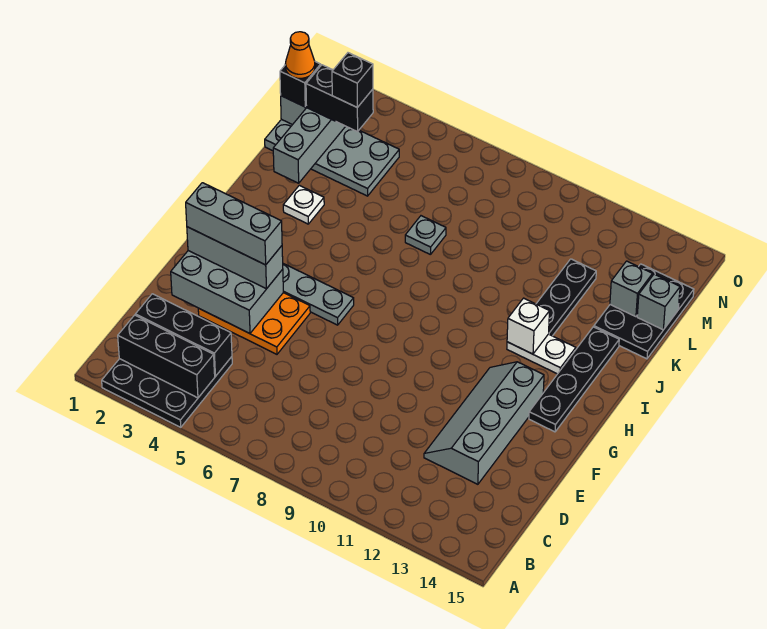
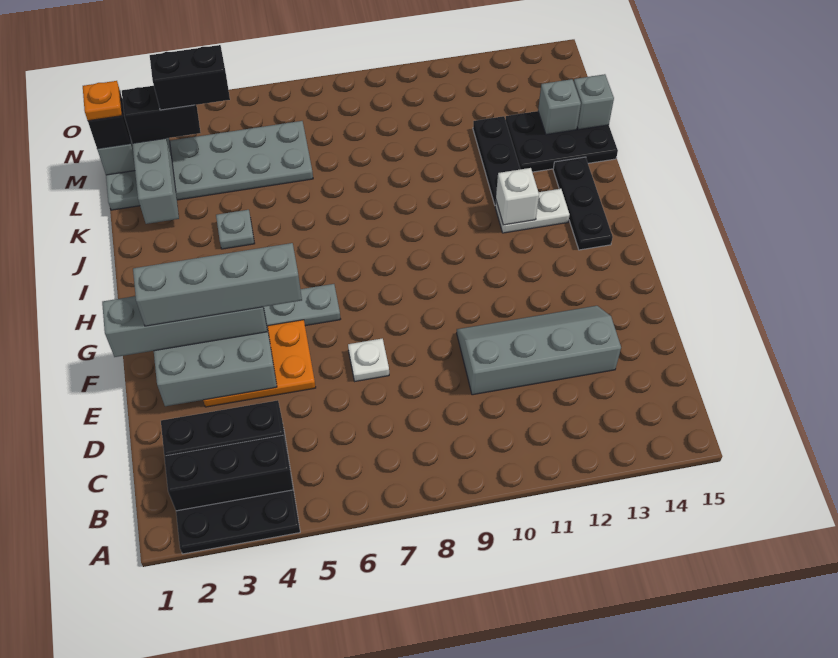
grey 2x4 slope [424,362,544,484] -> grey 2x4 slope turned to [457,306,621,395]
grey 1x3 brick [187,227,283,289] -> grey 1x4 brick [102,296,267,357]
grey 1x3 brick [186,183,282,265] -> grey 1x4 brick [133,243,302,326]
black 1x4 plate [529,327,619,432] -> black 1x3 plate [553,157,613,250]
white 1x1 plate [283,185,324,224] -> white 1x1 plate moved to [348,339,389,381]
grey 1x1 plate [405,216,446,255] -> grey 1x1 plate moved to [216,210,255,249]
black 2x3 plate [594,264,694,359] -> black 2x3 plate turned to [506,111,618,172]
grey 2x4 plate [265,119,399,196] -> grey 2x6 plate [106,121,313,210]
orange 1x1 cone [285,32,315,78] -> orange 1x1 plate [83,81,122,121]
black 1x1 brick [332,53,373,107] -> black 1x2 brick [150,45,230,110]

